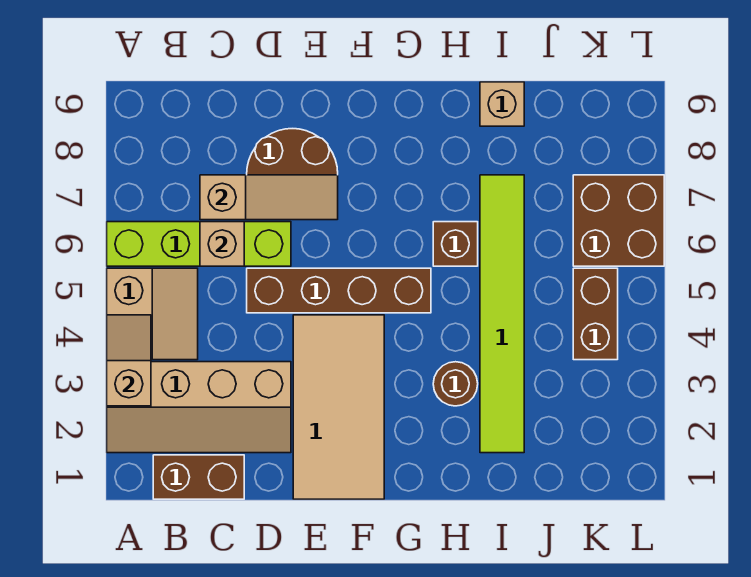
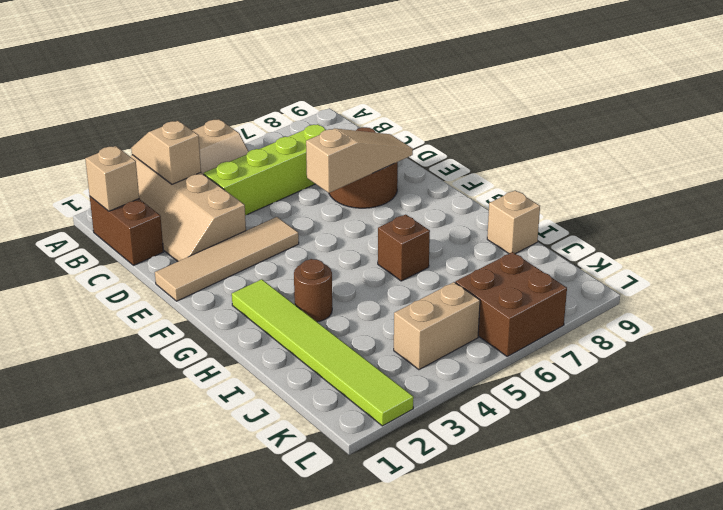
tan 1x2 slope [107,315,151,406] -> tan 1x2 slope turned to [131,121,201,184]
lime 1x4 brick [107,222,291,266] -> lime 1x4 brick turned to [204,124,326,215]
tan 1x1 brick [200,222,244,266] -> tan 1x1 brick moved to [85,146,139,211]
tan 1x3 slope [200,175,338,220] -> tan 1x3 slope turned to [306,128,413,193]
brown 1x4 brick [247,268,431,313] -> none
tan 2x4 tile [293,315,384,499] -> tan 1x4 tile [155,217,299,301]
lime 1x6 tile [480,175,524,453] -> lime 1x6 tile turned to [232,279,414,426]
brown 1x2 brick [573,268,618,360] -> tan 1x2 brick [394,282,480,370]

